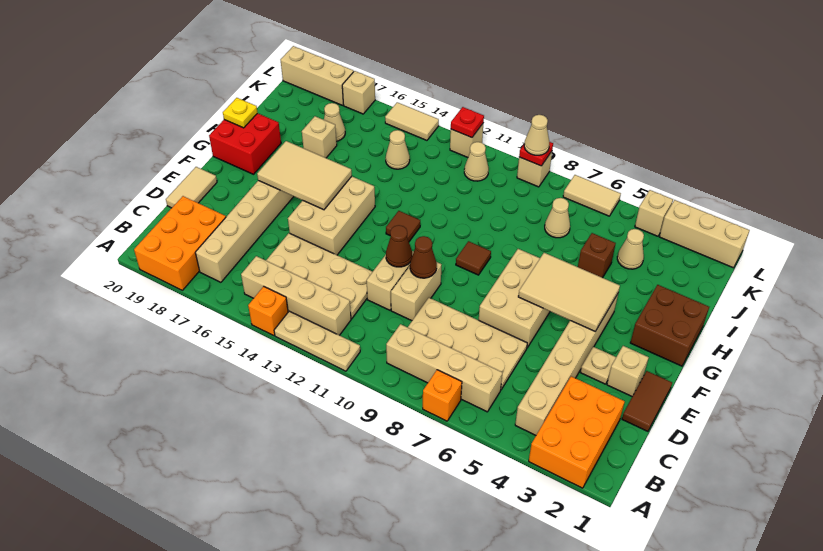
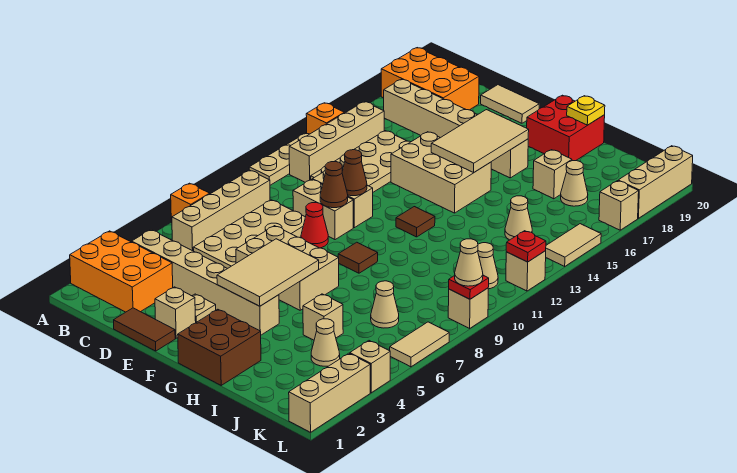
none -> red 1x1 cone [301,203,328,248]
brown 1x1 brick [578,233,616,278] -> tan 1x1 brick [303,294,343,340]

